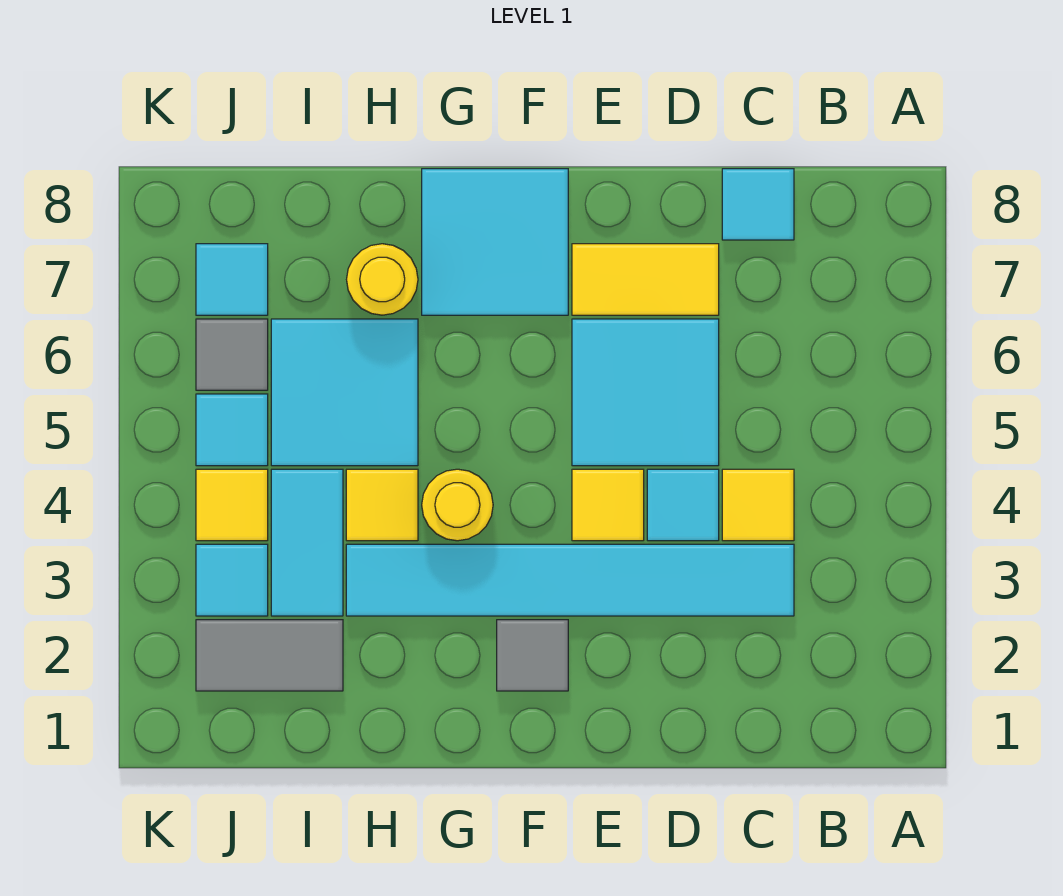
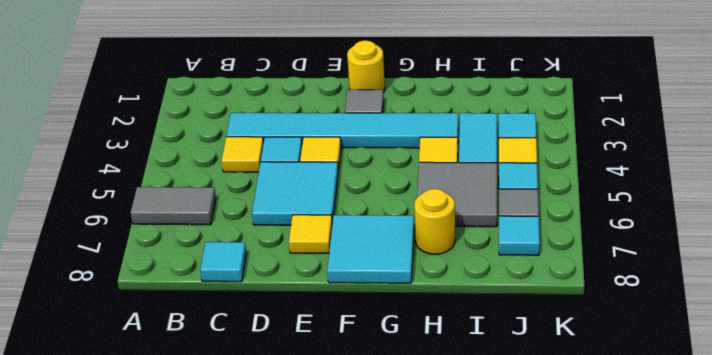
yellow 1x2 tile [572,244,719,315] -> yellow 1x1 tile [289,215,332,253]
yellow 1x1 round brick [422,469,493,541] -> yellow 1x1 round brick moved to [347,40,385,92]
cyan 2x2 tile [271,319,418,466] -> grey 2x2 tile [417,162,497,227]
grey 1x2 tile [196,620,343,691] -> grey 1x2 tile moved to [131,187,216,225]

